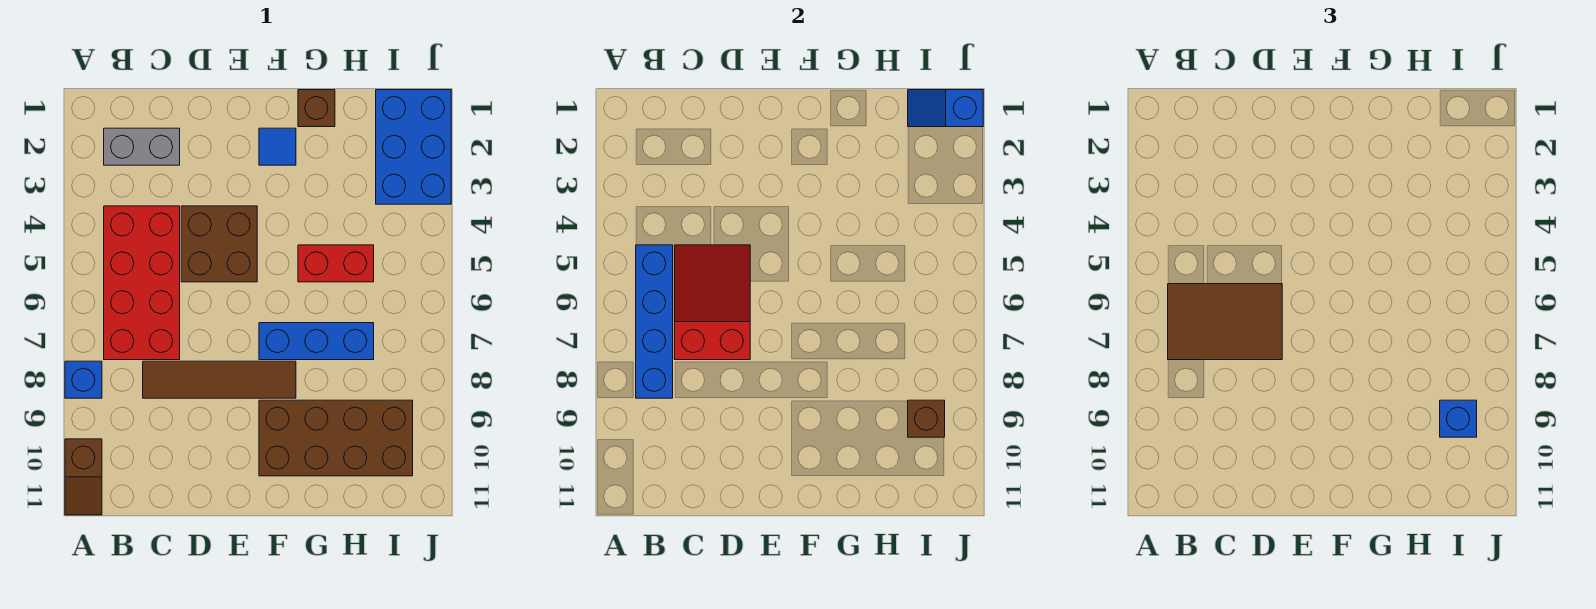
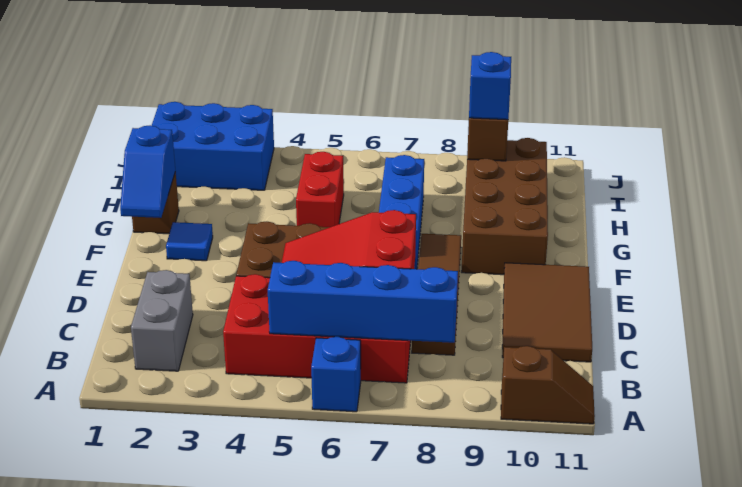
blue 1x1 brick [65,361,102,398] -> blue 1x1 brick moved to [311,337,361,412]
brown 2x3 tile [1168,284,1282,360] -> brown 2x3 tile moved to [502,263,592,362]
blue 1x2 slope [908,90,983,127] -> blue 1x2 slope moved to [120,125,175,218]

